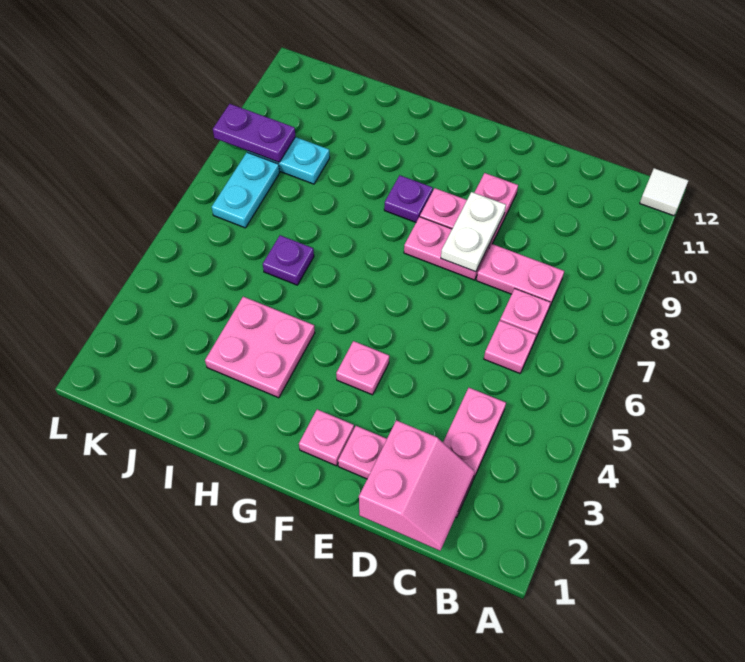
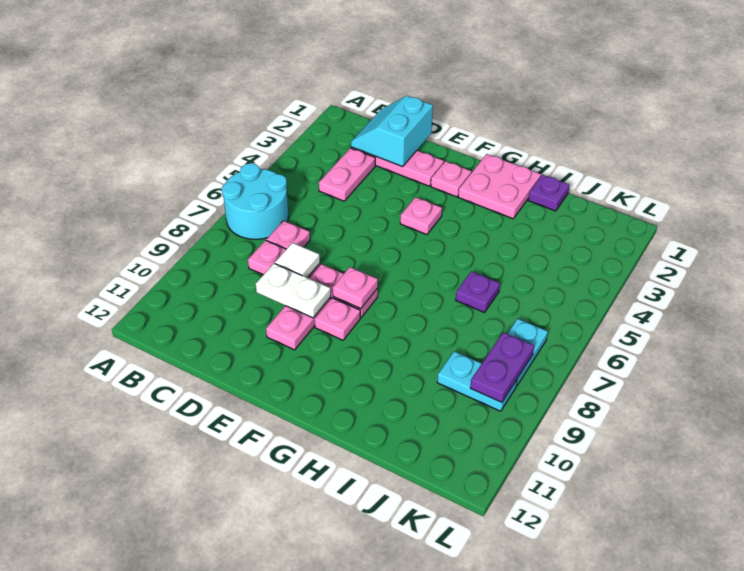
none -> cyan 2x2 round brick [222,163,288,239]
white 1x1 tile [640,168,688,216] -> white 1x1 tile moved to [275,243,320,278]
pink 2x2 slope [359,420,475,551] -> cyan 2x2 slope [351,96,433,167]
pink 1x1 plate [484,321,536,373] -> pink 1x1 plate moved to [333,267,378,309]
white 1x2 plate [441,192,506,272] -> white 1x2 plate turned to [256,263,331,318]
purple 1x1 plate [384,175,433,222] -> purple 1x1 plate moved to [529,175,569,211]
pink 2x2 plate [205,297,315,398] -> pink 2x2 plate moved to [458,154,541,219]
purple 1x2 plate [213,104,295,162] -> purple 1x2 plate turned to [470,332,534,402]

